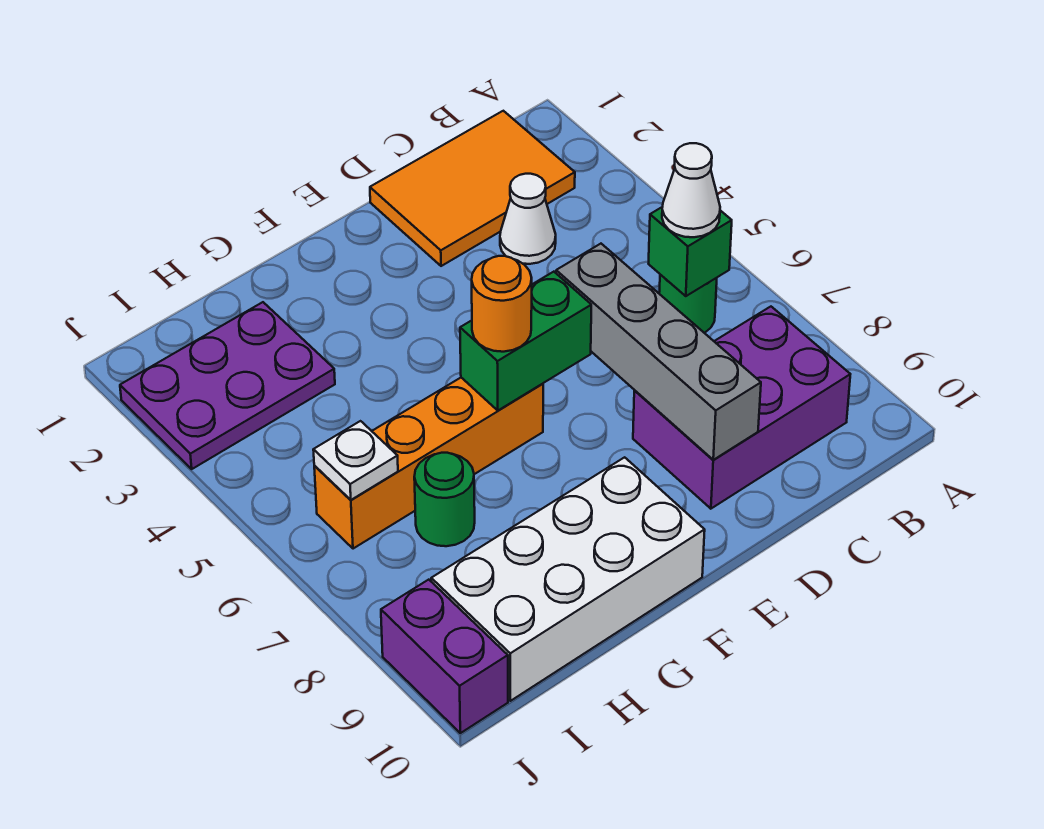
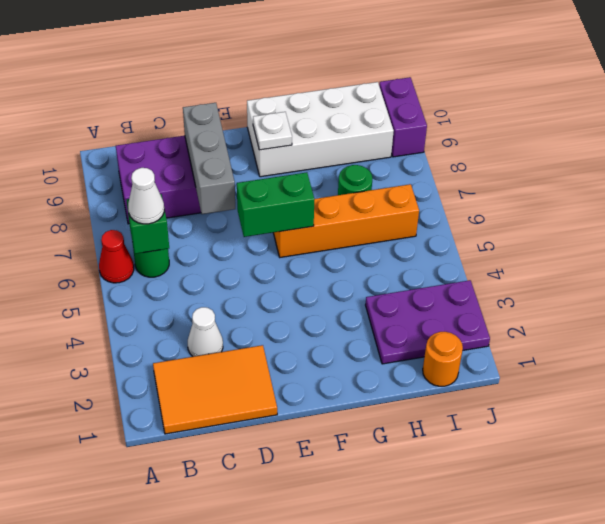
none -> red 1x1 cone [99,230,134,283]
grey 1x4 brick [556,244,761,460] -> grey 1x3 brick [183,103,235,214]
orange 1x1 round brick [472,256,532,352] -> orange 1x1 round brick moved to [423,332,463,386]
white 1x1 plate [313,421,398,500] -> white 1x1 plate moved to [253,112,292,150]

